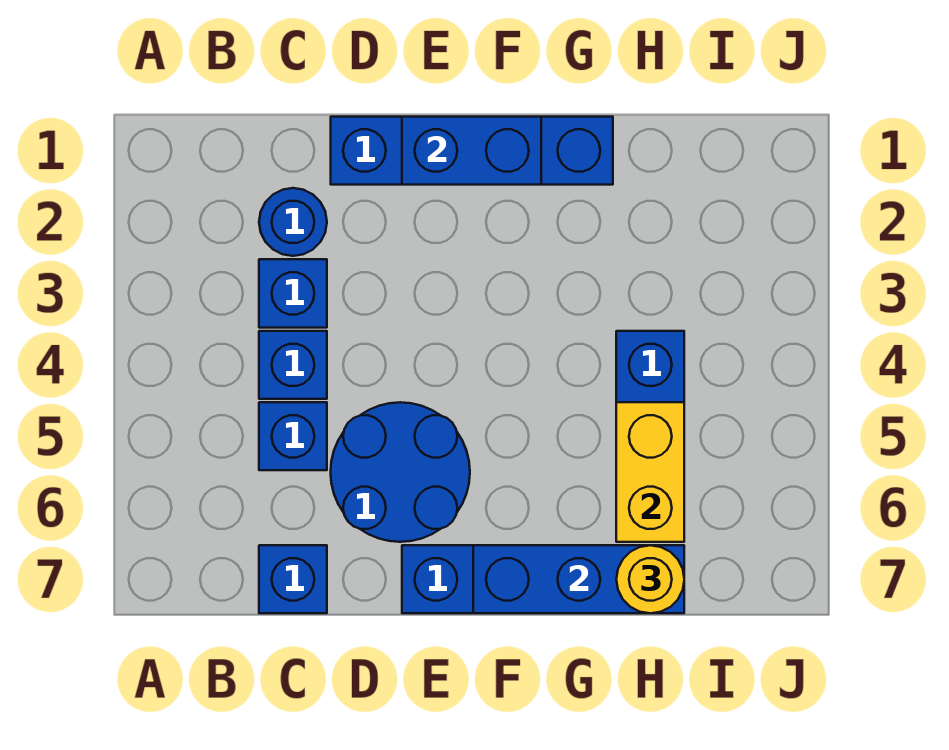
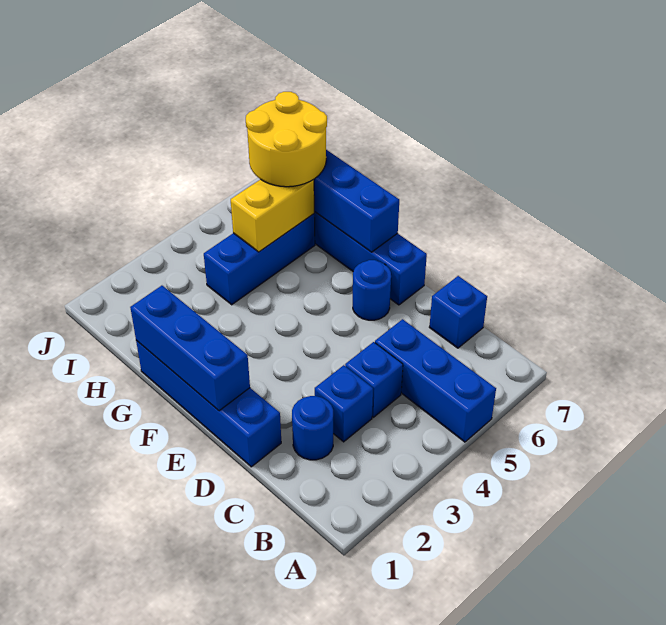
blue 1x1 brick [259,402,327,470] -> blue 1x3 brick [375,319,496,442]
blue 2x2 round brick [331,402,470,542] -> blue 1x1 round brick [353,260,391,320]
blue 1x2 brick [402,117,541,185] -> blue 1x3 brick [130,286,250,411]
yellow 1x1 round brick [616,545,684,613] -> yellow 2x2 round brick [246,92,327,187]

